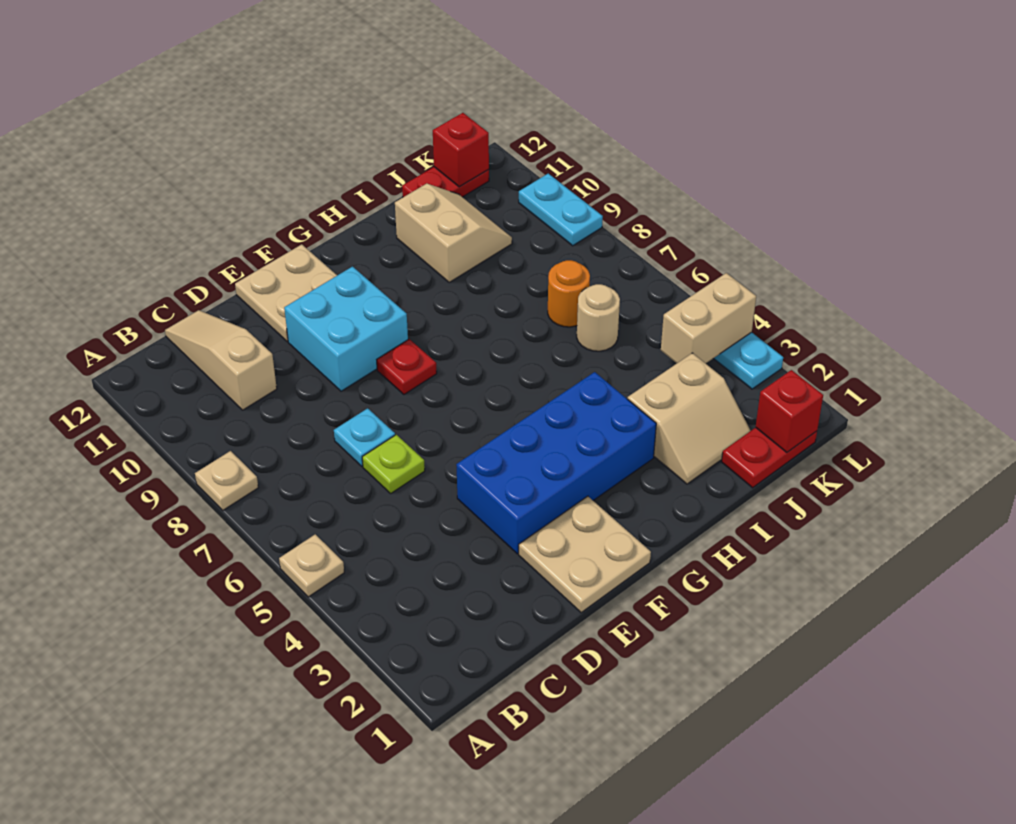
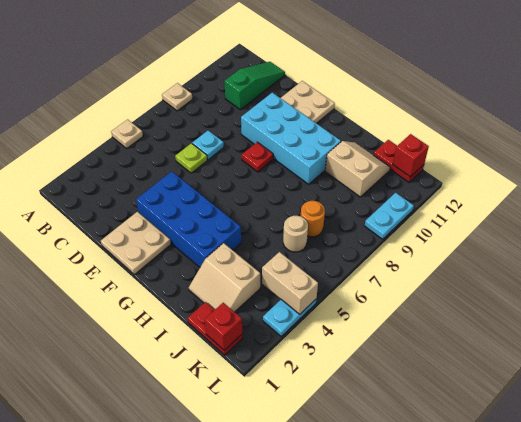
tan 1x3 slope [165,310,277,410] -> green 1x3 slope [224,62,285,110]
cyan 2x2 brick [284,267,408,391] -> cyan 2x4 brick [241,93,341,184]
tan 2x2 slope [395,184,512,282] -> tan 2x2 slope turned to [325,141,390,197]

